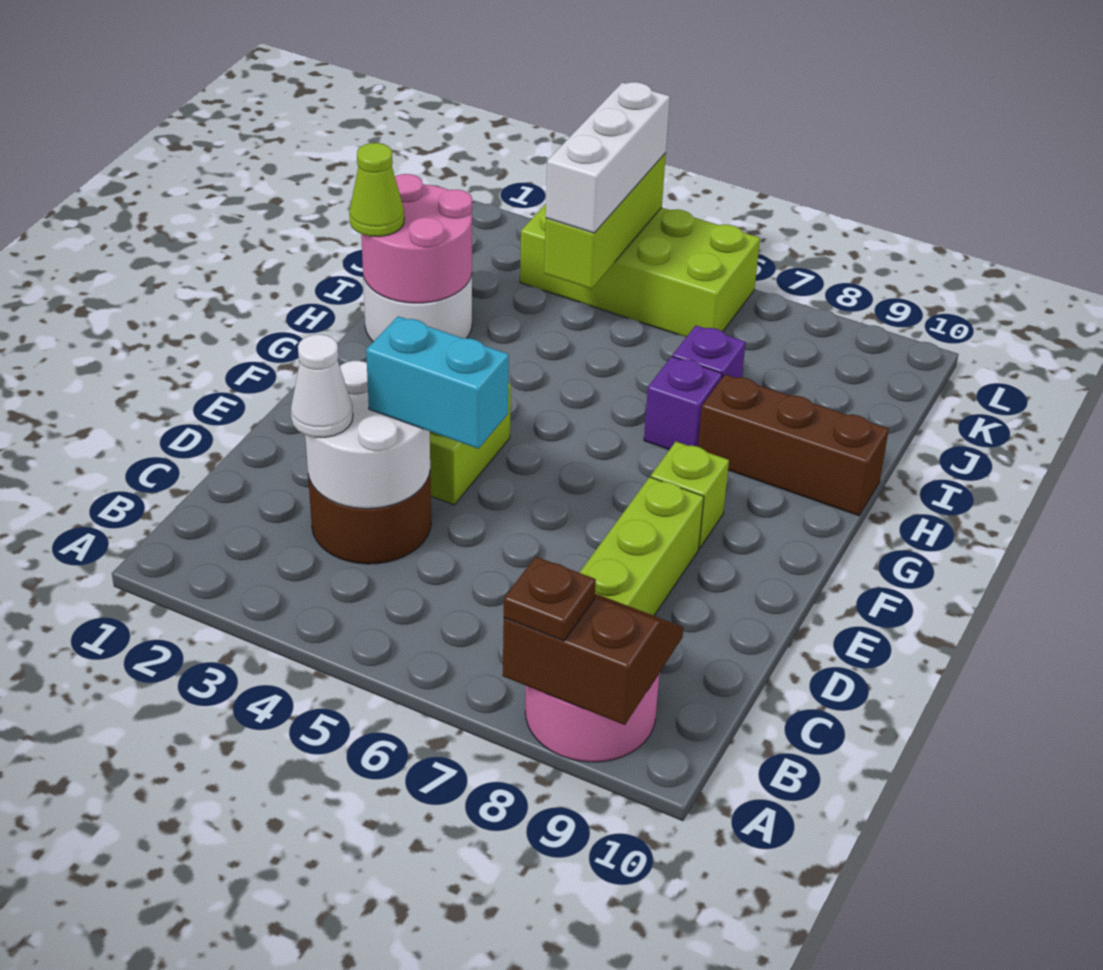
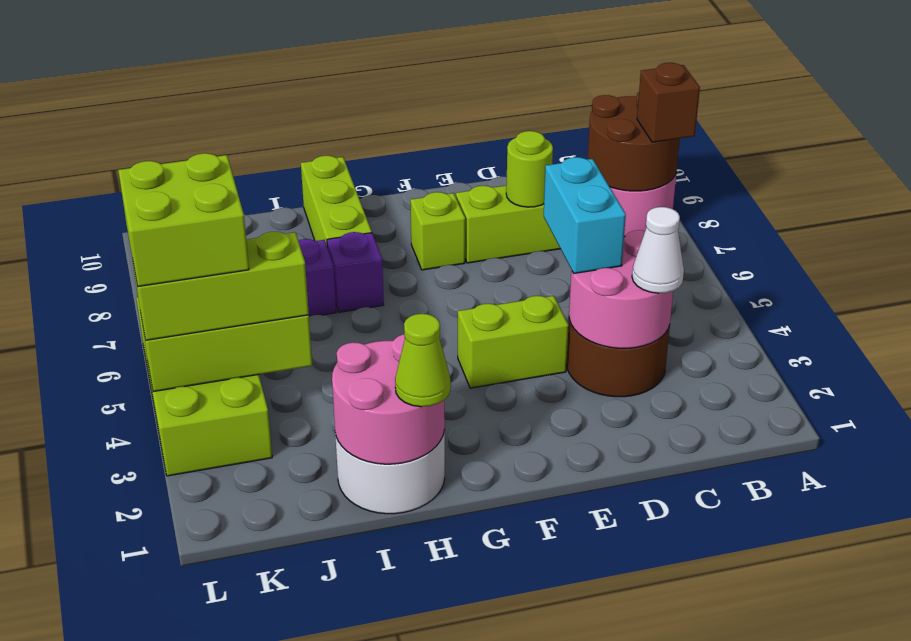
brown 2x2 slope [503,594,684,725] -> brown 2x2 round brick [588,92,680,191]
brown 1x1 plate [504,557,596,641] -> brown 1x1 brick [637,63,700,142]
white 2x2 round brick [305,361,430,509] -> pink 2x2 round brick [569,230,673,348]
none -> lime 1x1 round brick [506,131,553,207]
brown 1x3 brick [698,374,889,516] -> lime 1x3 brick [301,156,372,245]
white 1x3 brick [546,82,670,233] -> lime 1x3 brick [133,232,309,340]
none -> lime 2x2 brick [118,153,249,286]

